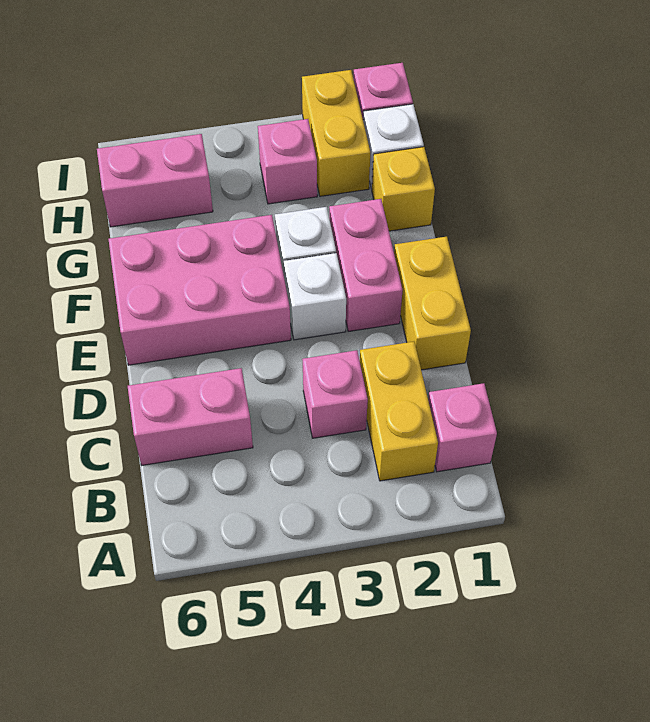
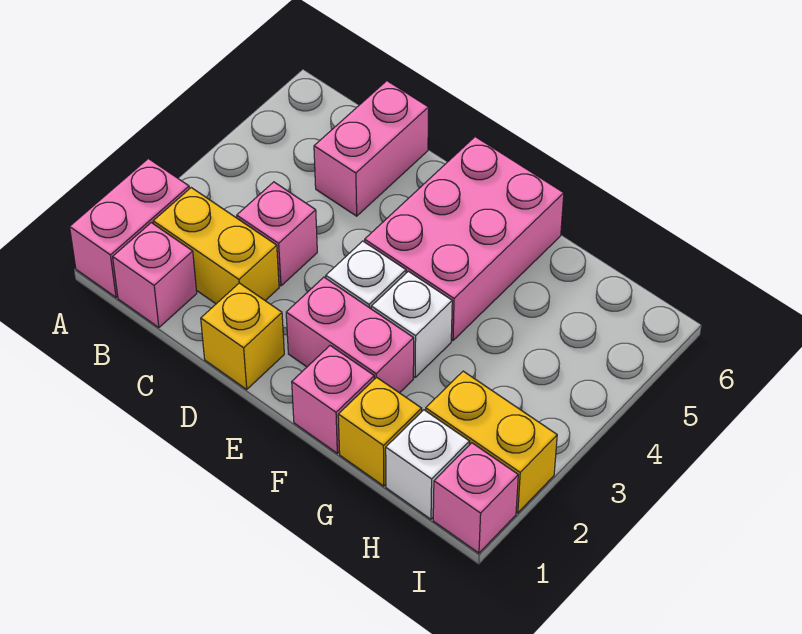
yellow 1x2 brick [394,237,471,370] -> yellow 1x1 brick [201,283,284,389]
pink 1x1 brick [258,119,317,204] -> pink 1x1 brick moved to [292,346,374,453]
pink 1x2 brick [97,134,213,227] -> pink 1x2 brick moved to [70,159,189,297]

